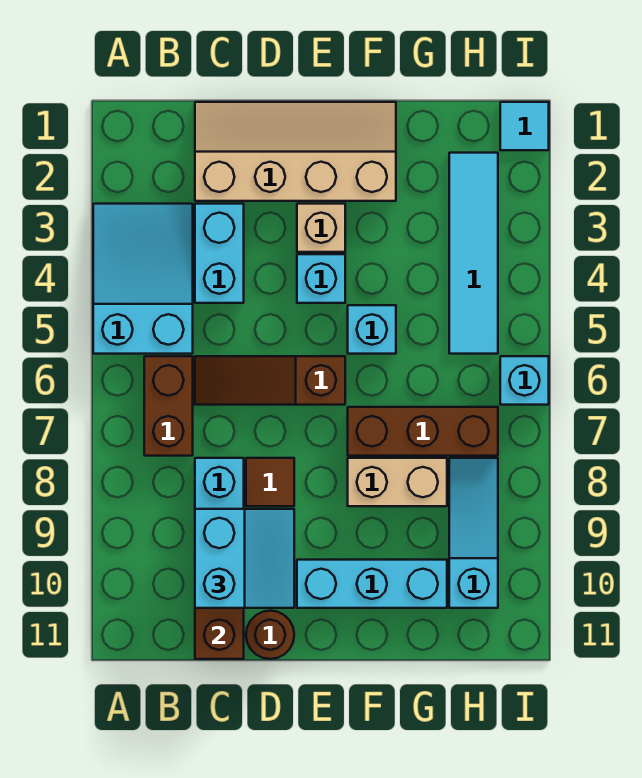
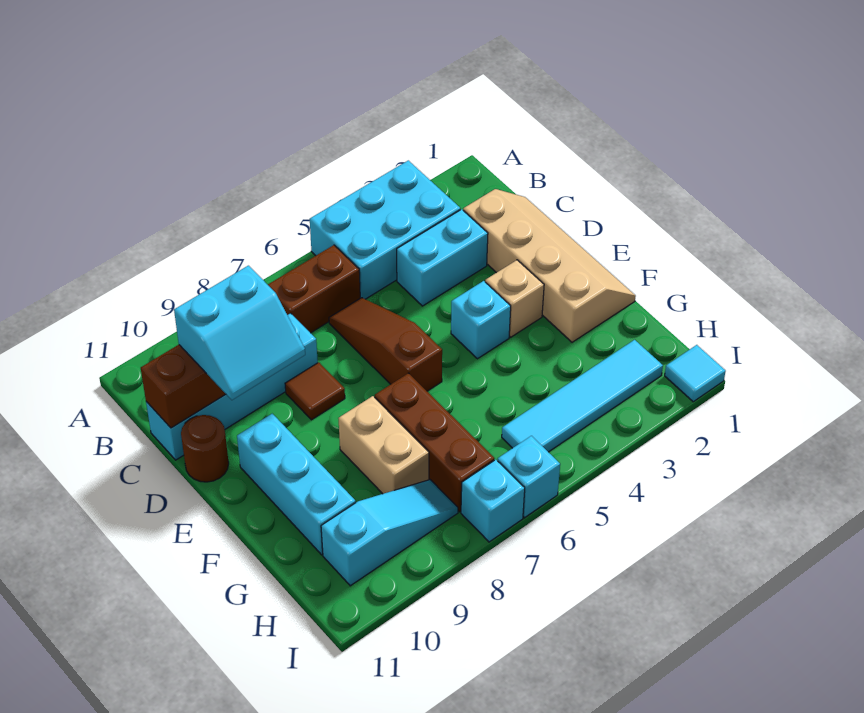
cyan 2x3 slope [93,204,193,354] -> cyan 2x3 brick [310,160,460,299]
cyan 1x1 brick [348,305,396,354] -> cyan 1x1 brick moved to [461,460,525,542]

